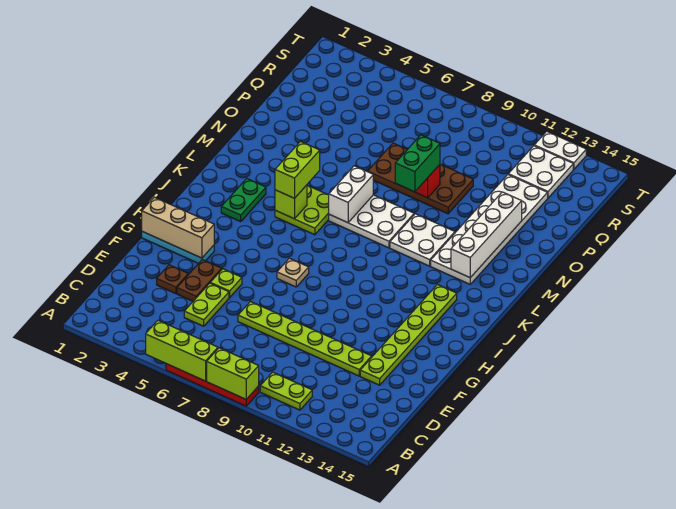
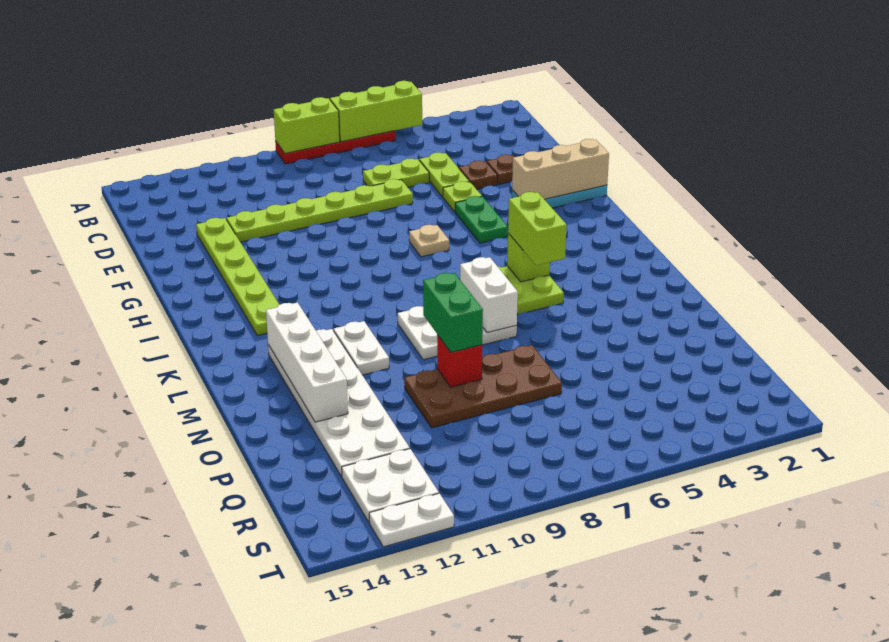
lime 1x2 plate [260,372,312,410] -> lime 1x2 plate moved to [363,159,429,187]
brown 1x2 plate [177,260,222,301] -> brown 1x1 plate [459,161,497,189]
green 1x2 plate [221,179,266,222] -> green 1x2 plate moved to [455,196,508,243]
white 2x2 plate [390,214,455,266] -> white 1x2 plate [334,321,389,375]

